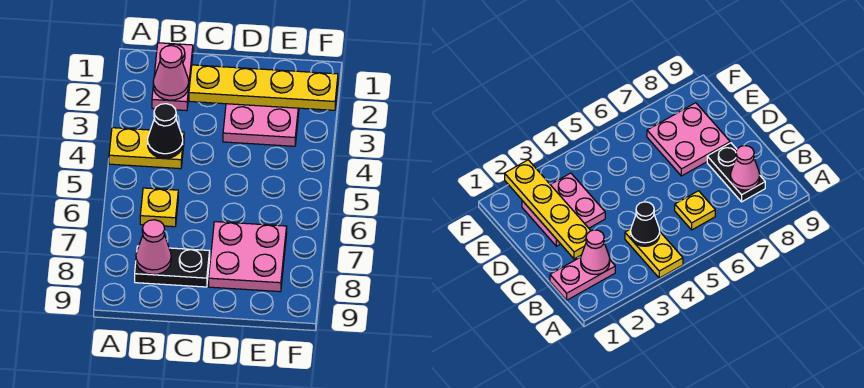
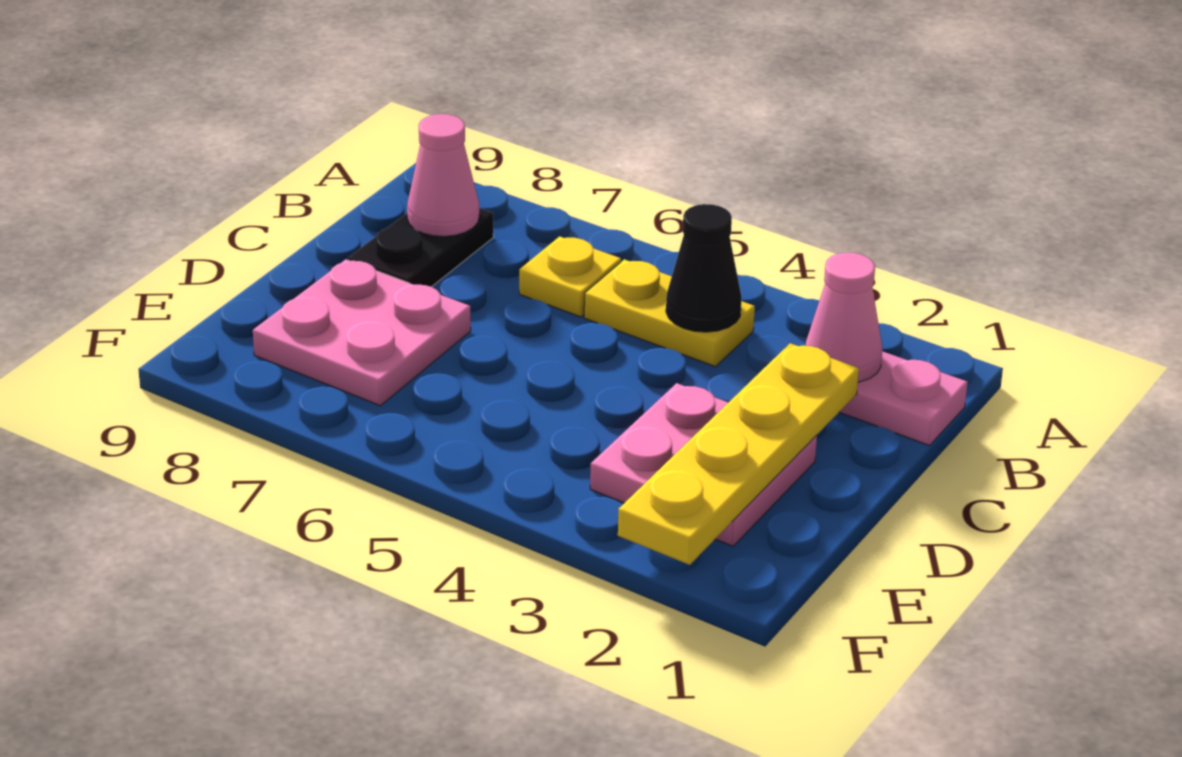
yellow 1x2 plate [109,128,184,169] -> yellow 1x2 plate turned to [584,259,755,367]

